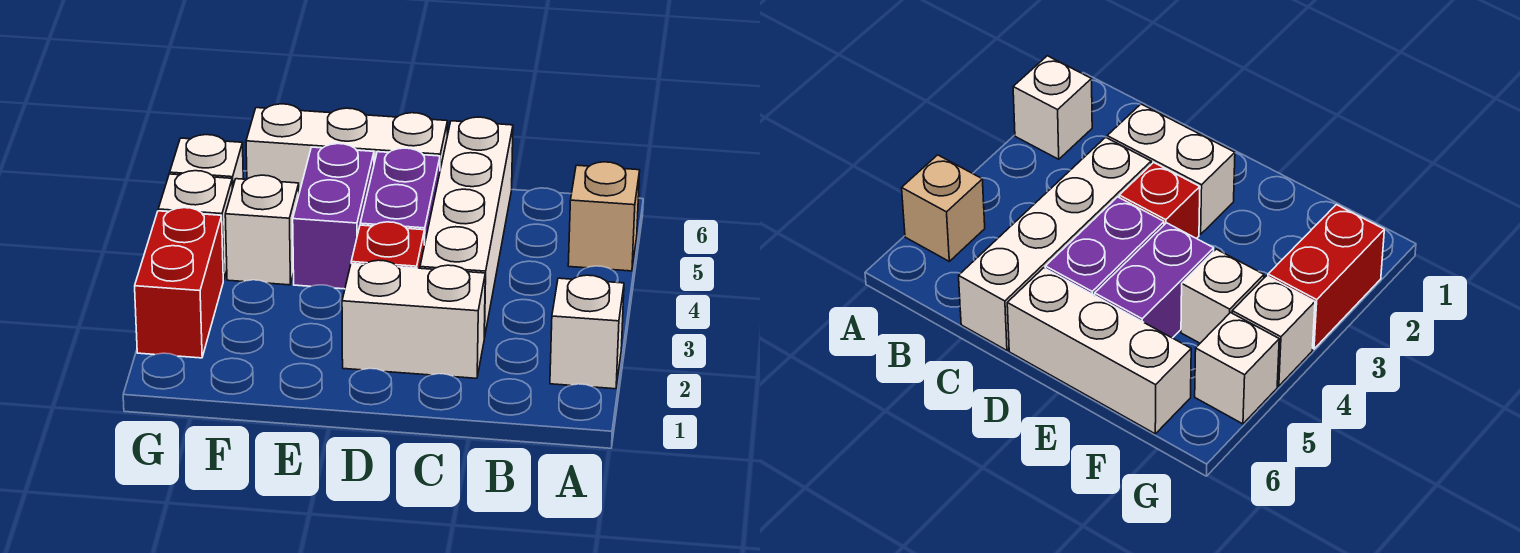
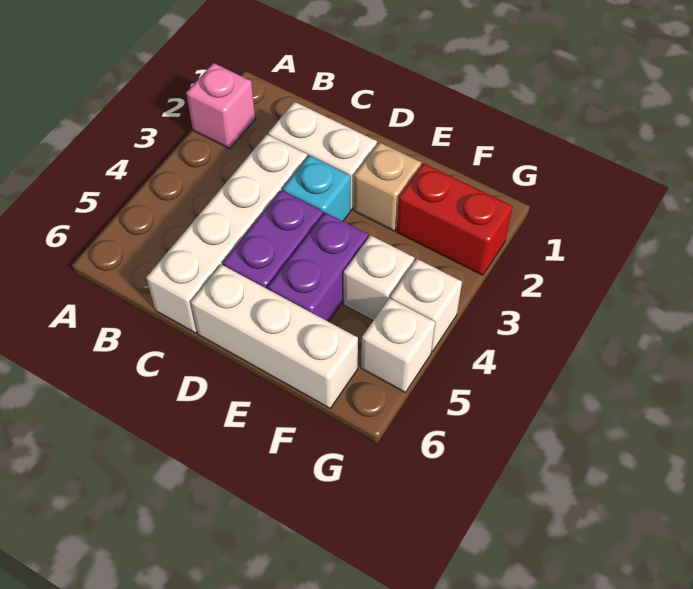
white 1x1 brick [550,275,624,389] -> pink 1x1 brick [186,63,255,149]
tan 1x1 brick [568,162,640,271] -> tan 1x1 brick moved to [354,142,421,231]
red 1x1 brick [351,222,424,268] -> cyan 1x1 brick [282,155,351,221]
red 1x2 brick [135,208,223,358] -> red 1x2 brick turned to [397,163,513,275]

